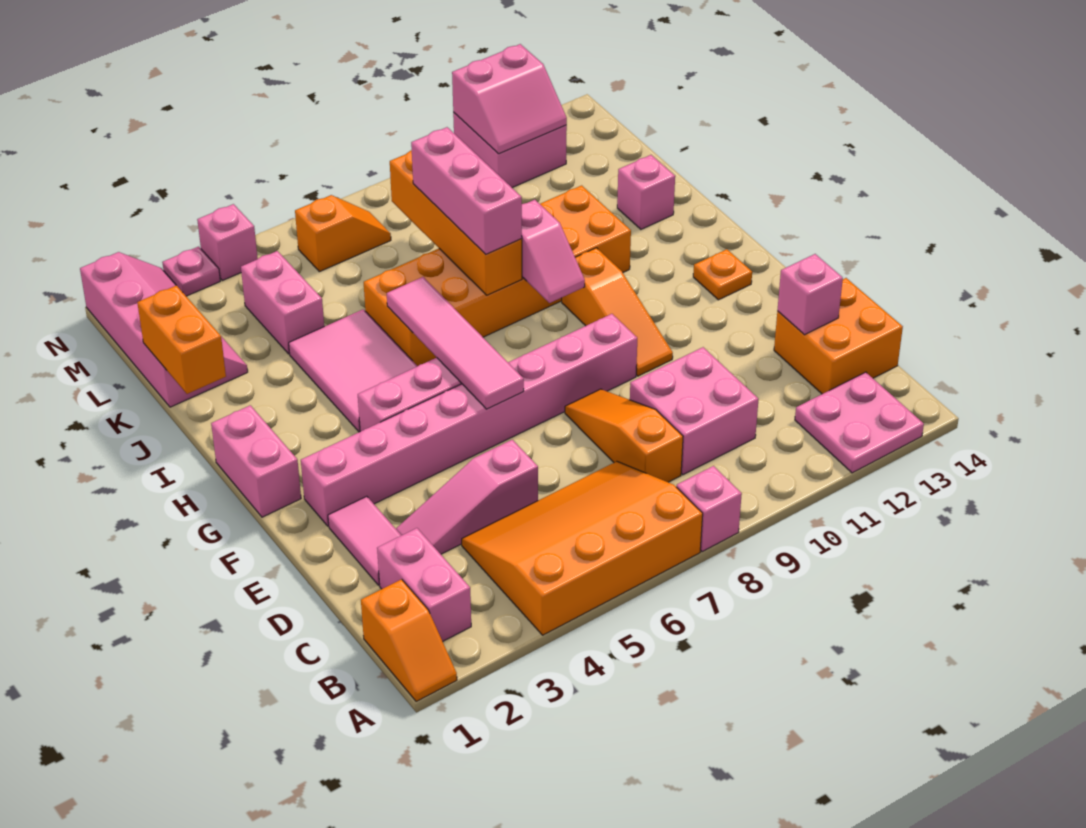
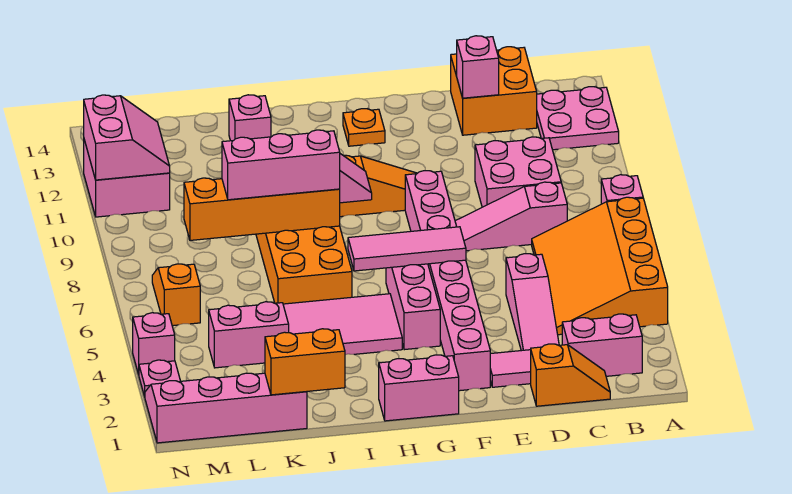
orange 1x2 slope [361,579,457,701] -> orange 1x2 slope moved to [531,344,610,406]
orange 1x3 slope [565,389,683,482] -> pink 1x3 slope [455,182,567,251]
pink 1x4 tile [387,277,524,409] -> pink 1x3 tile [348,227,466,271]

